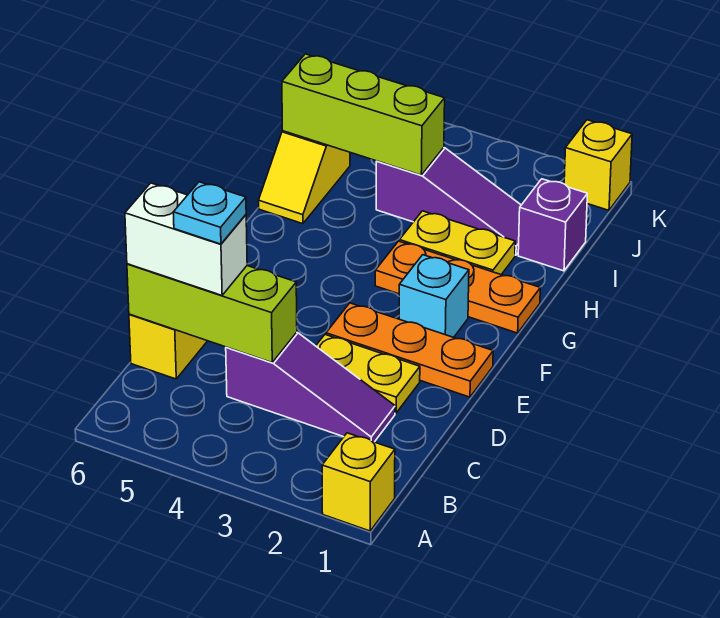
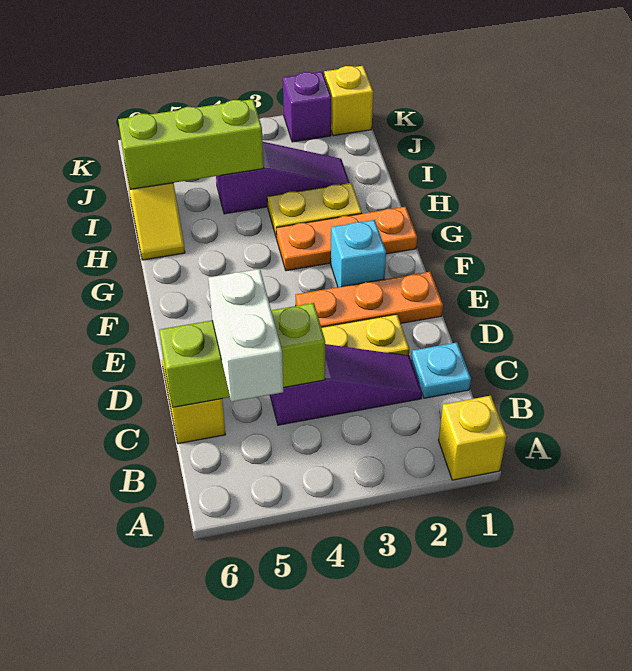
white 1x2 brick [125,183,247,295] -> white 1x2 brick turned to [208,269,283,402]
cyan 1x1 plate [173,182,246,244] -> cyan 1x1 plate moved to [411,342,471,398]
purple 1x1 brick [518,179,587,271] -> purple 1x1 brick moved to [283,72,331,142]

